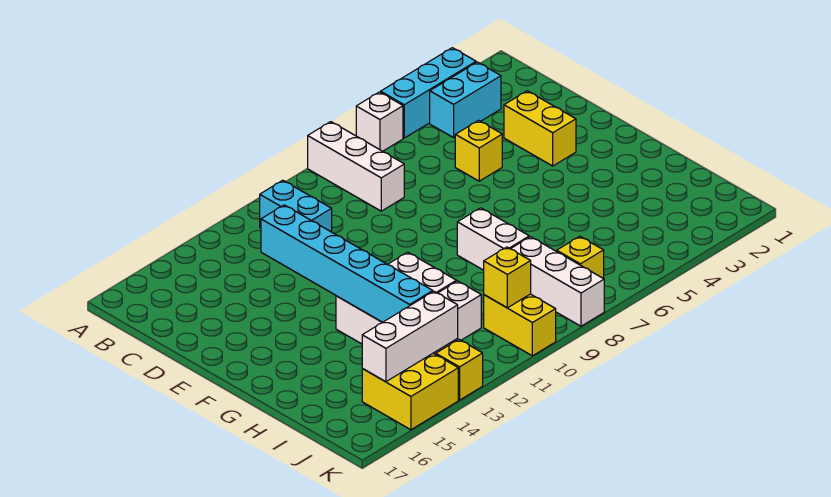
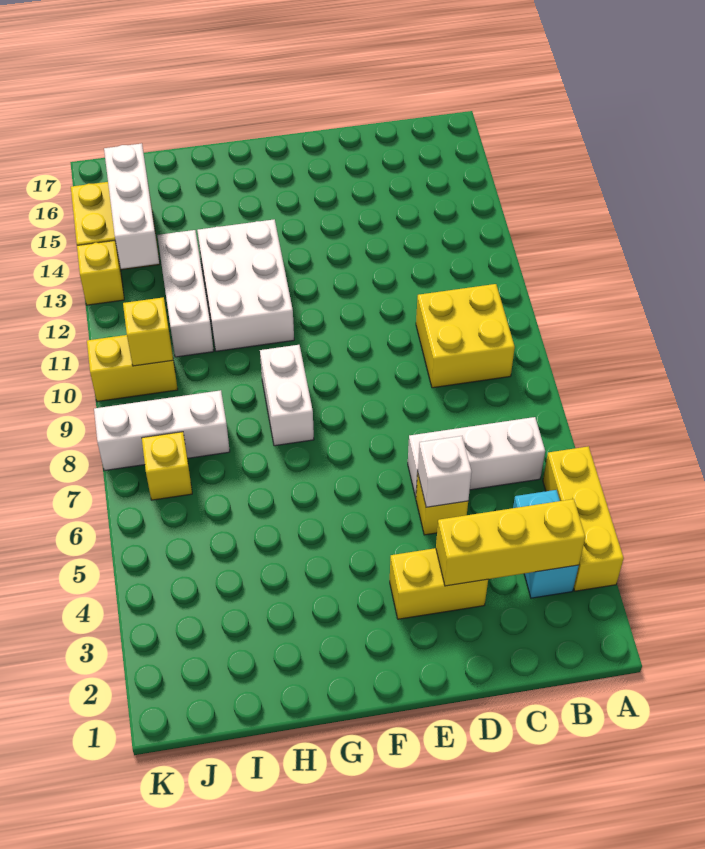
cyan 1x3 brick [381,48,476,138] -> yellow 1x3 brick [543,446,624,591]
white 1x1 brick [356,92,403,151] -> white 1x1 brick moved to [418,436,472,507]
white 1x3 brick [308,122,404,211] -> white 1x3 brick moved to [408,417,545,498]
none -> yellow 1x3 brick [436,499,585,586]
none -> yellow 2x2 brick [416,284,515,388]
cyan 1x2 brick [260,180,332,232] -> none
cyan 1x6 brick [261,205,433,322] -> none
white 1x2 brick [457,208,529,270] -> white 1x2 brick turned to [260,345,314,446]

